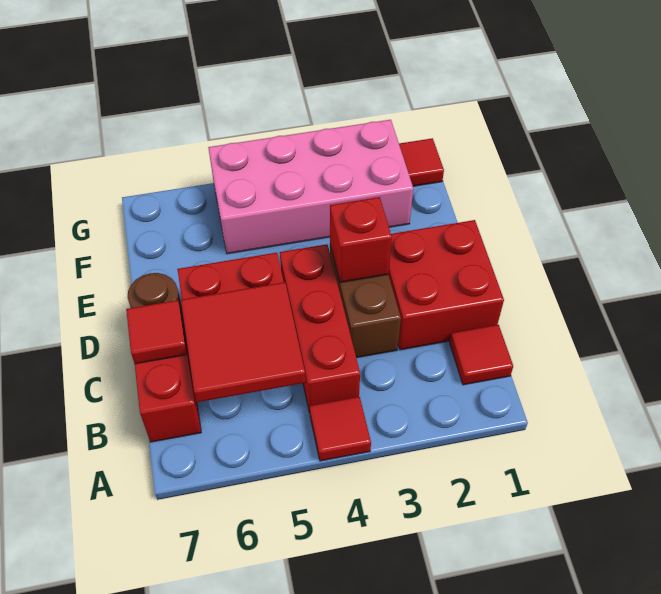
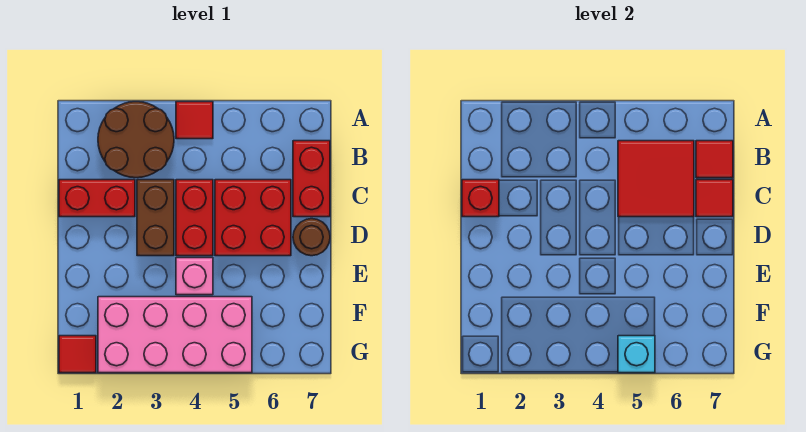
none -> brown 2x2 round brick [98,102,174,178]
red 1x1 tile [450,325,513,385] -> red 1x1 tile moved to [696,141,733,178]
red 1x3 brick [280,244,360,413] -> red 1x2 brick [176,180,213,256]
red 2x2 brick [388,220,504,350] -> red 1x2 brick [59,180,135,217]
red 1x1 brick [330,197,392,283] -> red 1x1 brick moved to [462,180,499,217]
none -> pink 1x1 brick [176,258,213,295]
none -> cyan 1x1 brick [618,336,655,373]

